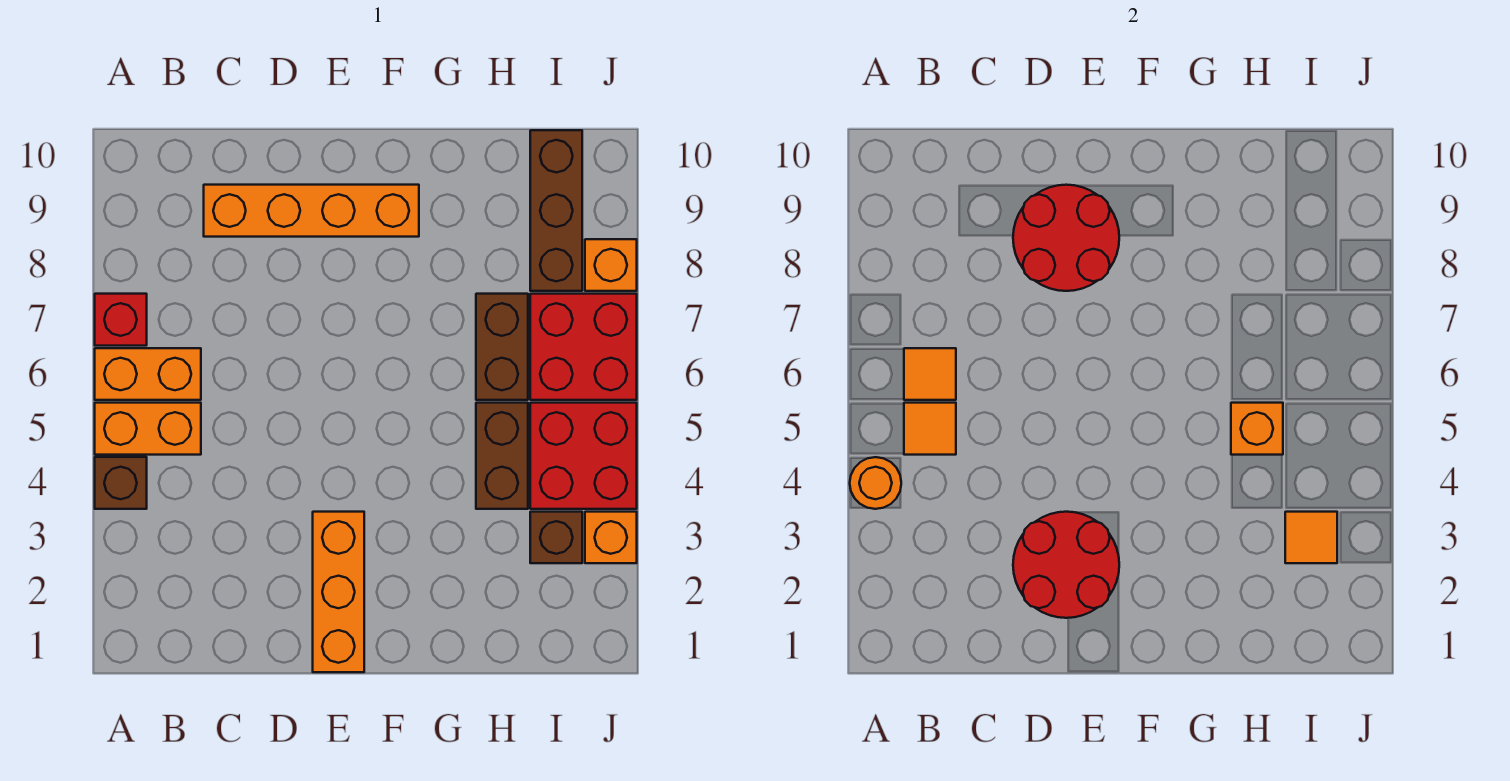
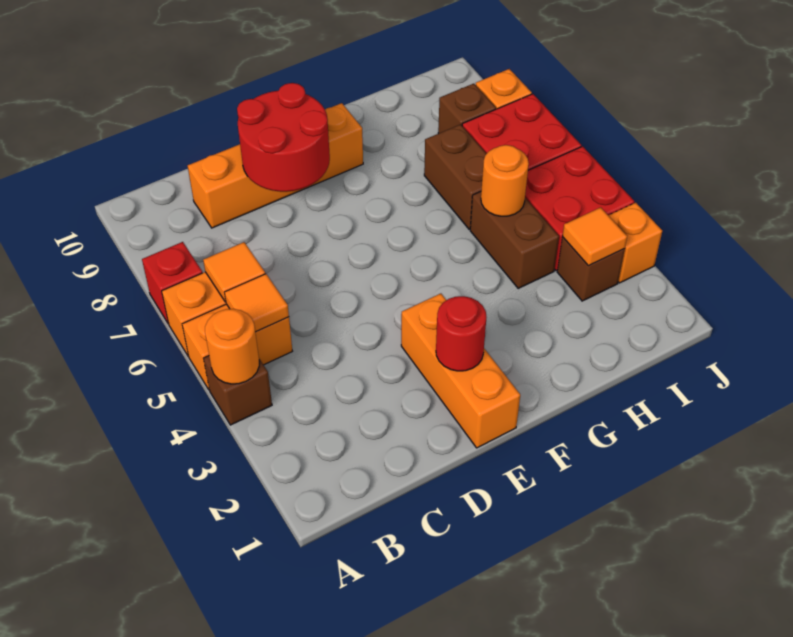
red 2x2 round brick [1013,512,1119,618] -> red 1x1 round brick [436,296,486,371]
orange 1x1 brick [1231,403,1283,455] -> orange 1x1 round brick [481,145,529,216]
brown 1x3 brick [530,130,582,291] -> brown 1x1 brick [438,84,496,134]

